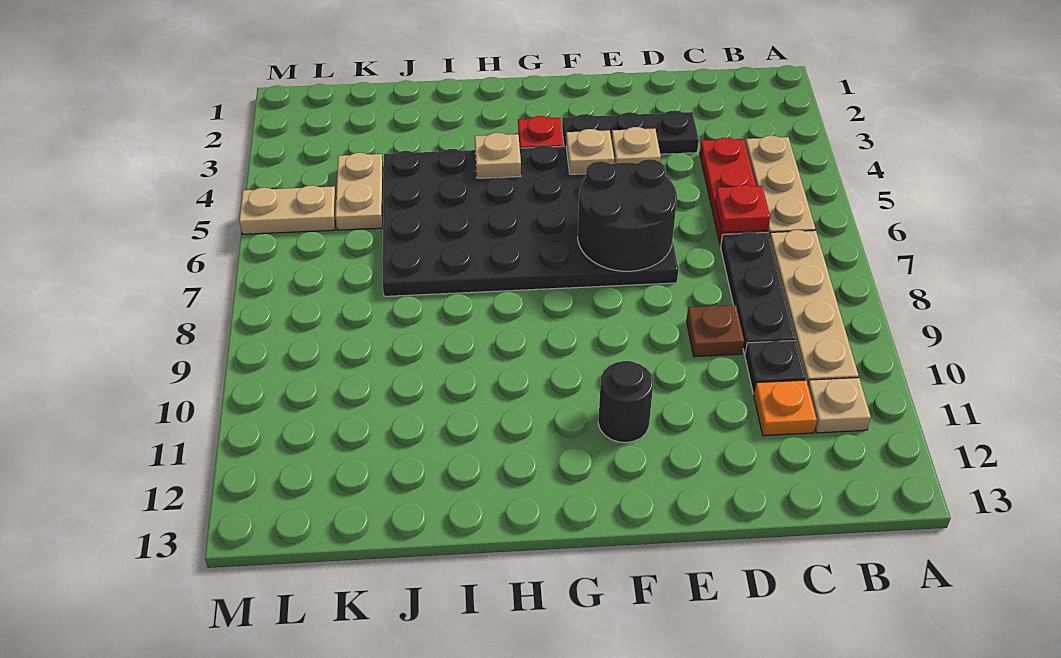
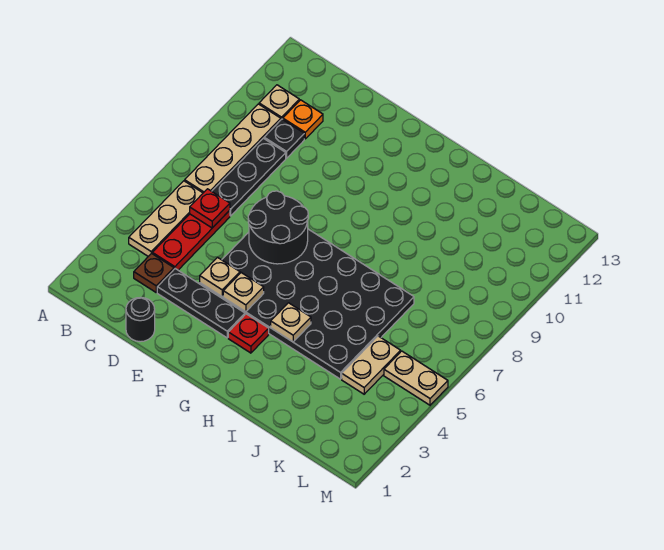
brown 1x1 plate [686,305,744,357] -> brown 1x1 plate moved to [134,253,174,292]
black 1x1 round brick [598,361,653,443] -> black 1x1 round brick moved to [126,297,155,342]

